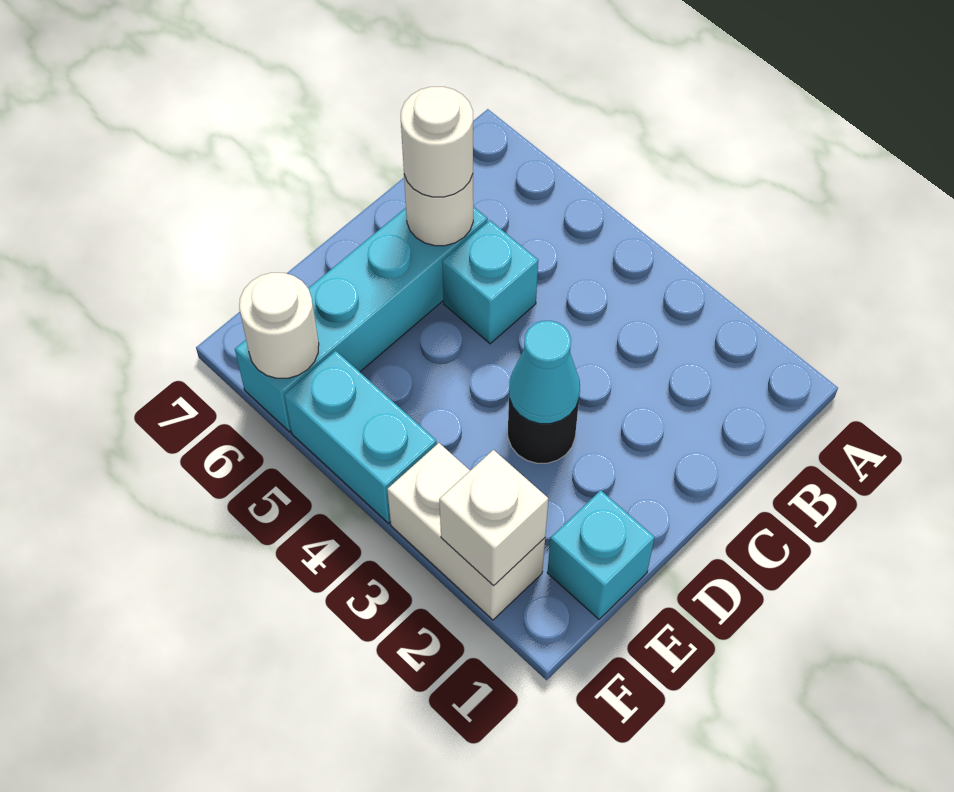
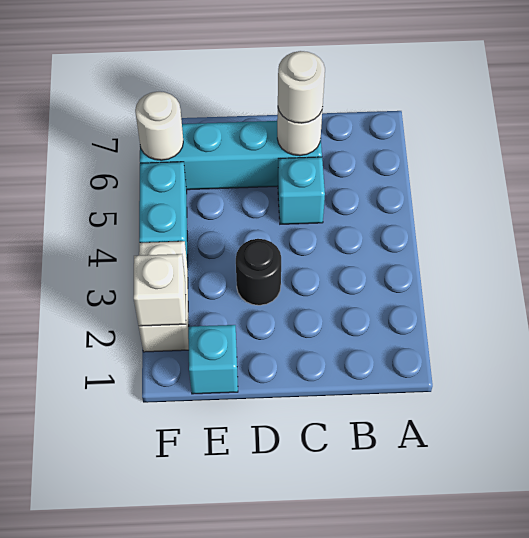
cyan 1x1 cone [509,321,580,424] -> none

